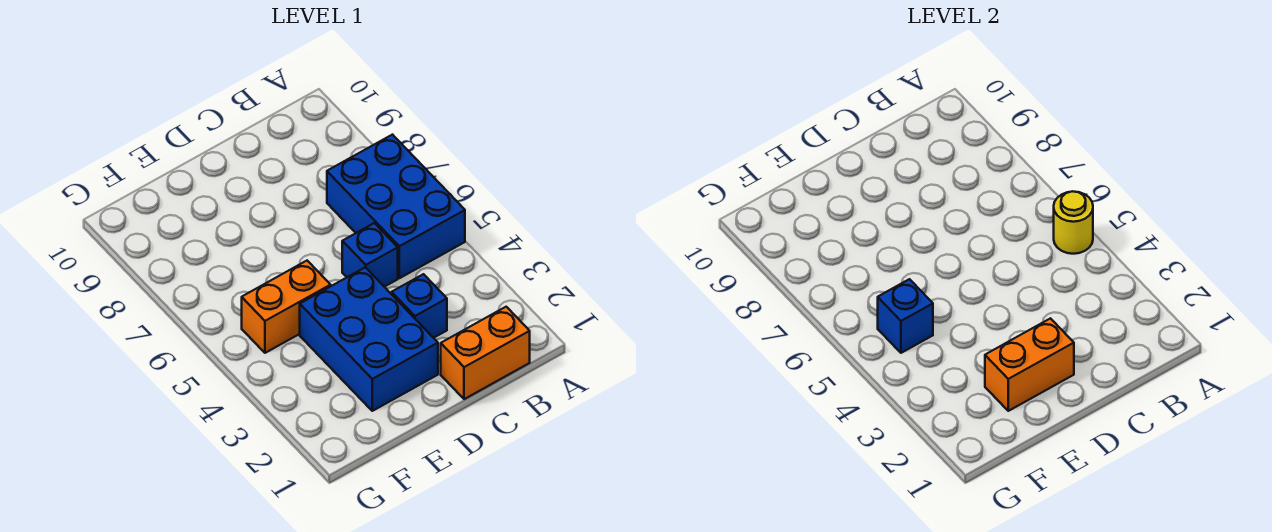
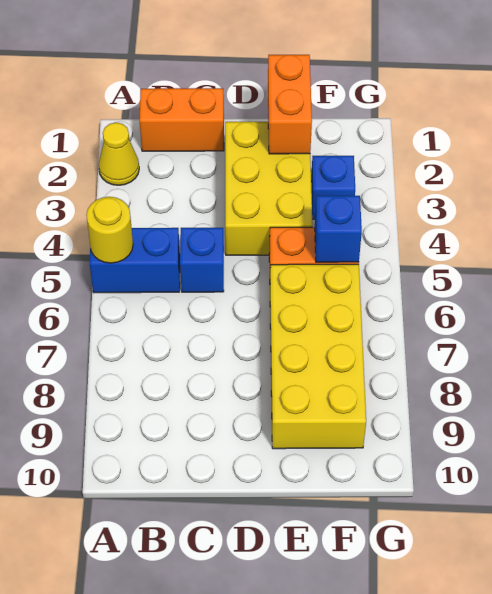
none -> yellow 1x1 cone [99,123,139,185]
blue 2x3 brick [327,135,465,278] -> blue 1x2 brick [89,228,180,293]
blue 1x1 brick [392,274,447,338] -> blue 1x1 brick moved to [311,156,355,219]
blue 2x3 brick [300,267,438,411] -> yellow 2x3 brick [225,122,312,255]
orange 1x2 brick [985,318,1074,411] -> orange 1x2 brick turned to [268,55,312,154]
none -> yellow 2x4 brick [270,264,366,449]

